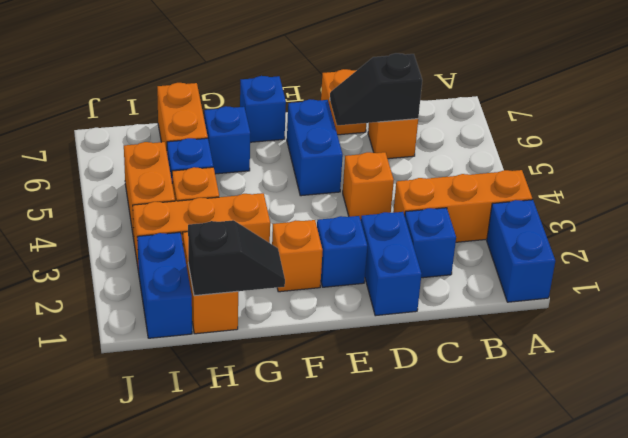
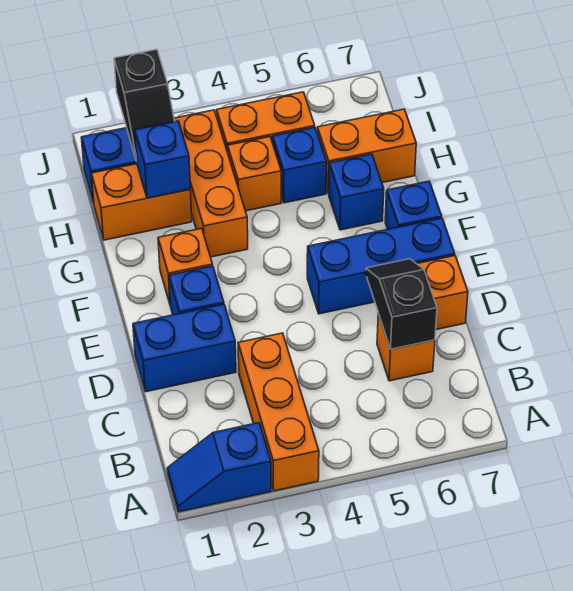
blue 1x2 brick [487,200,555,302] -> blue 1x2 slope [167,423,271,512]
blue 1x1 brick [405,208,456,278] -> blue 1x1 brick moved to [135,121,190,198]
orange 1x1 brick [343,152,394,220] -> none
blue 1x2 brick [287,99,343,196] -> blue 1x3 brick [307,218,455,314]
black 1x2 slope [188,220,285,296] -> black 1x2 slope moved to [114,49,175,161]

